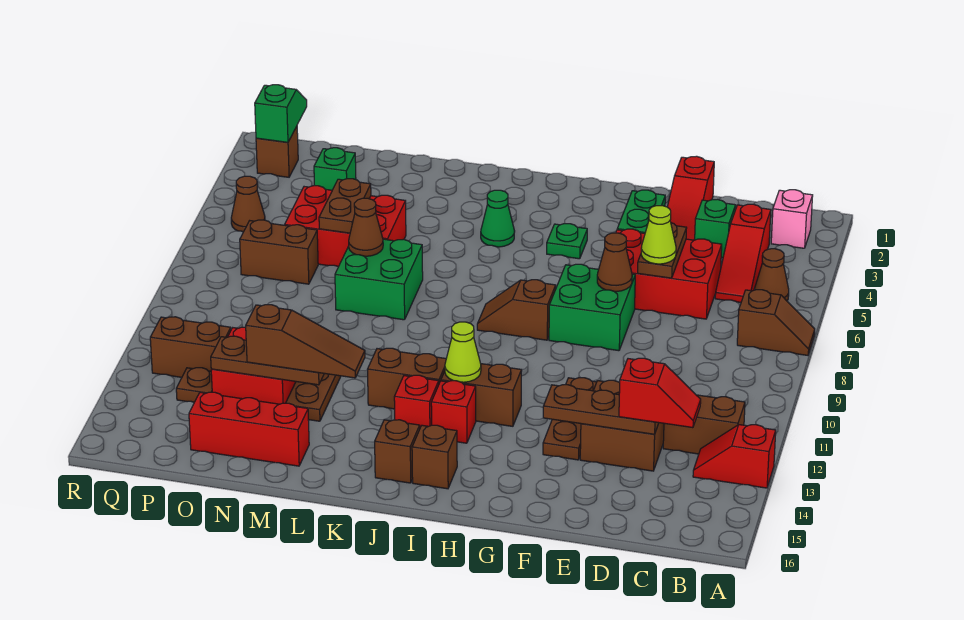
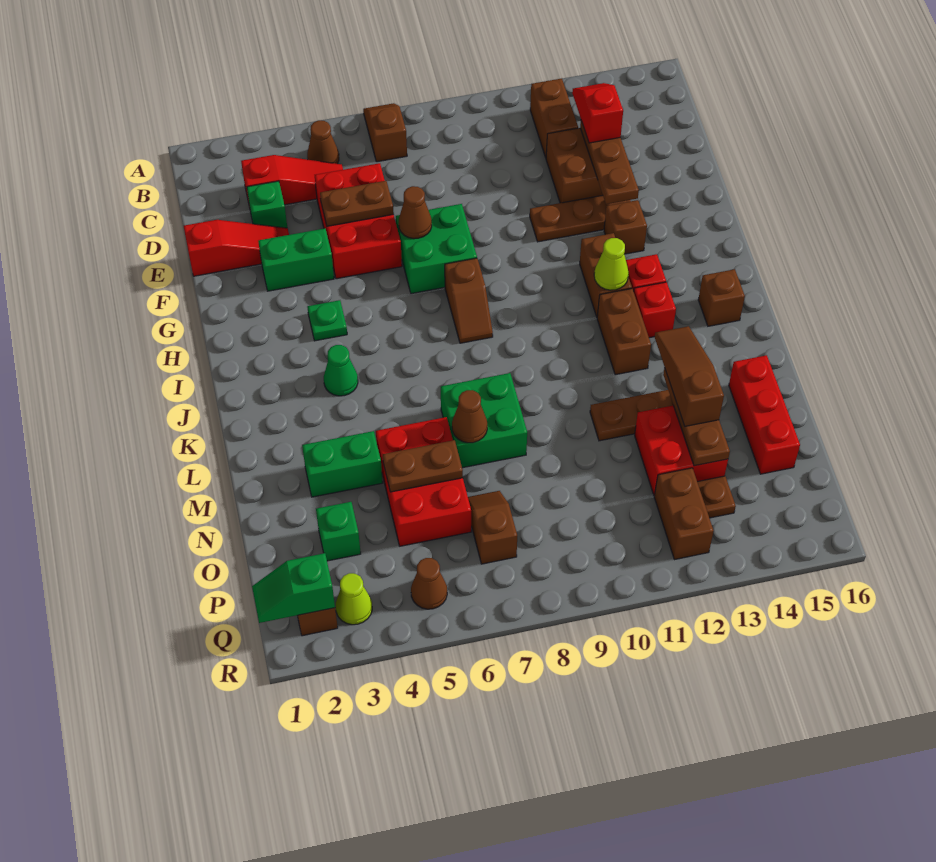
red 1x2 slope [693,425,776,488] -> none
pink 1x1 brick [771,190,813,248] -> none
lime 1x1 cone [641,206,676,264] -> lime 1x1 cone moved to [336,573,372,625]
brown 1x1 brick [412,425,457,489] -> brown 1x1 brick moved to [604,200,647,254]
none -> green 1x2 brick [302,431,383,497]
brown 1x2 brick [240,220,318,284] -> brown 1x2 slope [468,491,517,564]

